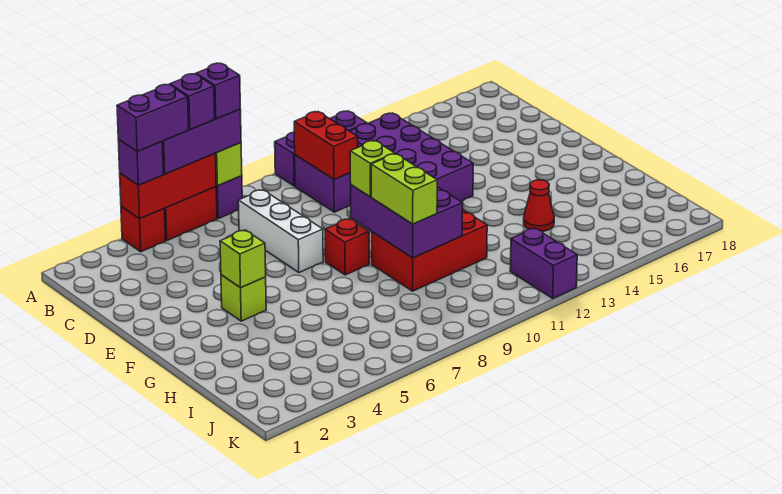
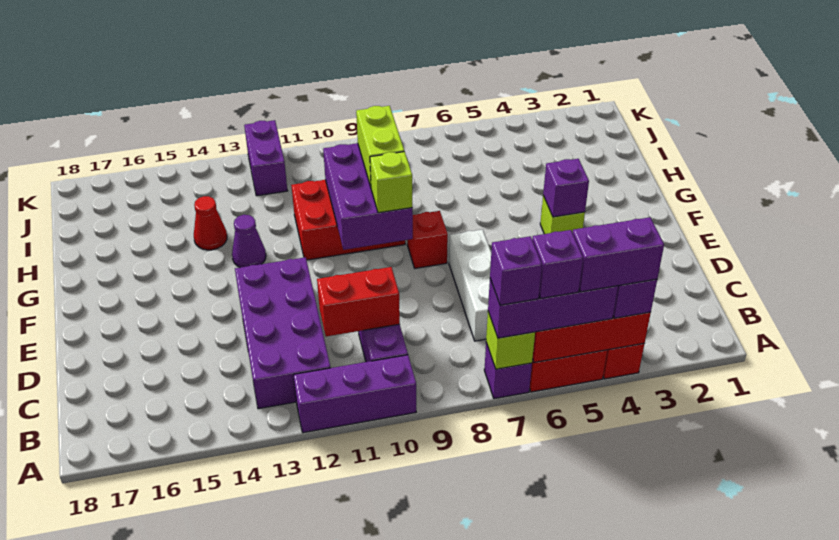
red 1x2 brick [294,112,358,179] -> red 1x2 brick turned to [317,267,400,336]
lime 1x1 brick [220,230,266,288] -> purple 1x1 brick [543,159,589,217]
none -> purple 1x1 cone [232,215,266,268]

